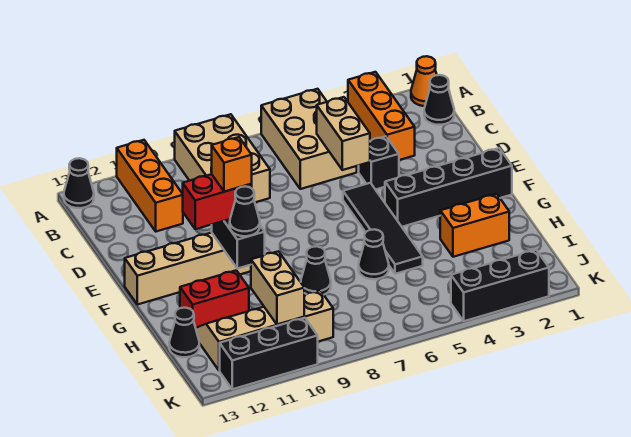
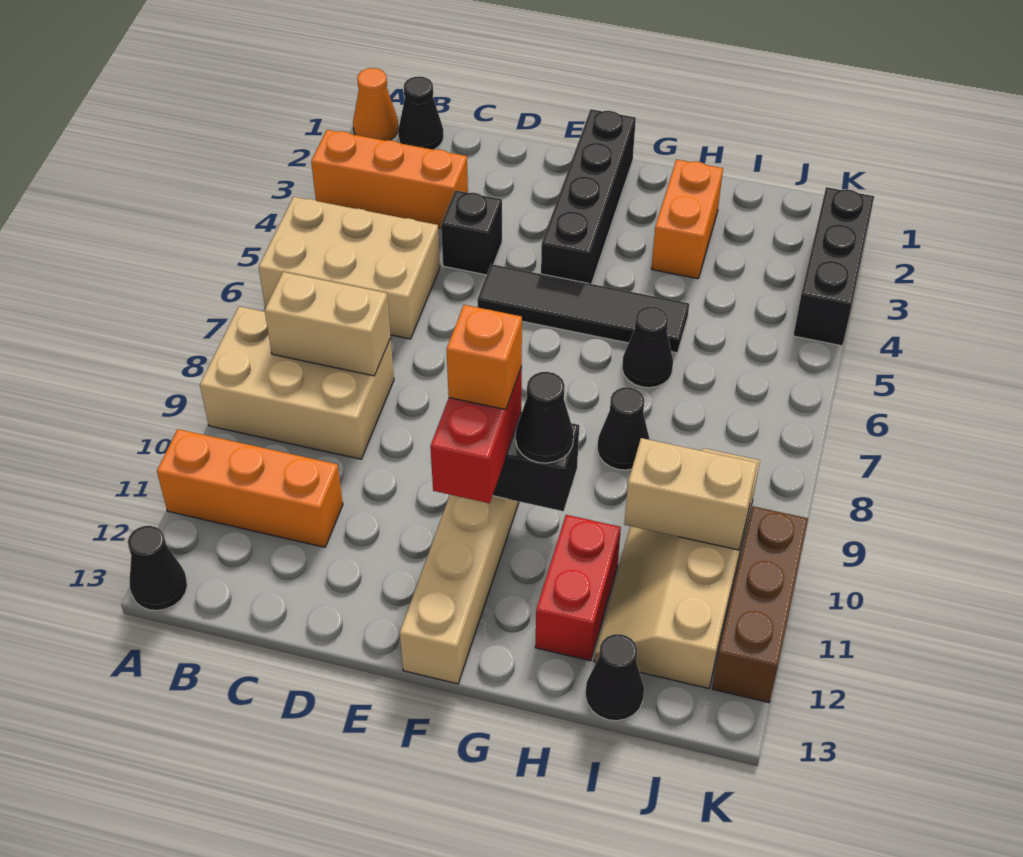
tan 1x2 brick [317,97,370,170] -> tan 1x2 brick moved to [265,272,391,376]
black 1x3 brick [220,318,318,389] -> brown 1x3 brick [712,506,808,703]

